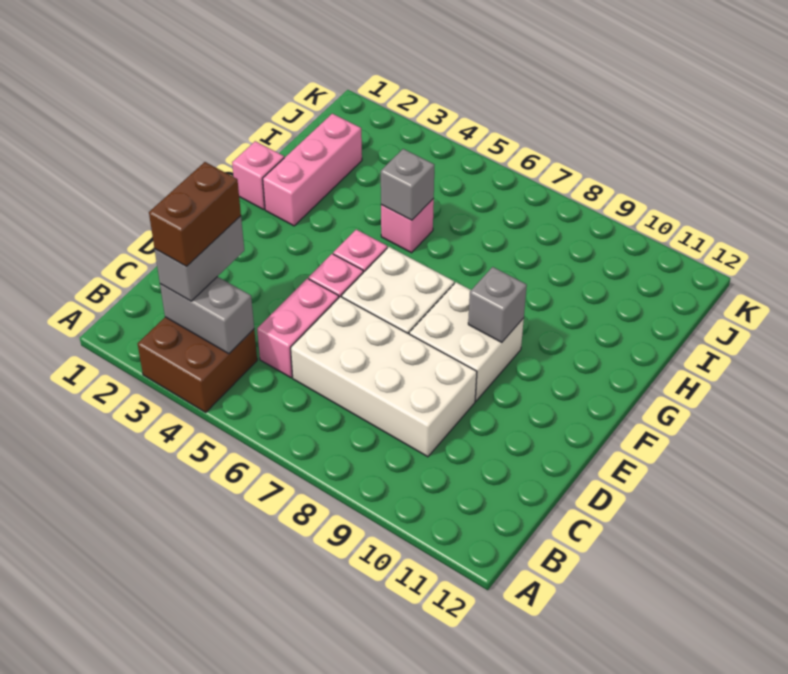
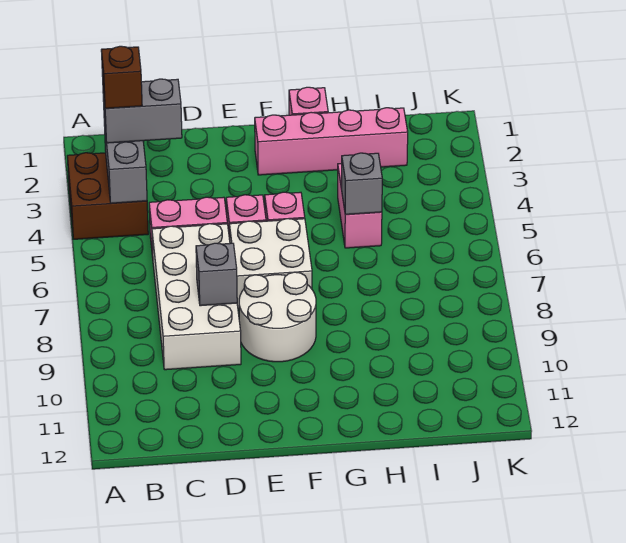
brown 1x2 brick [149,162,241,266] -> brown 1x1 brick [101,46,142,108]
white 2x2 brick [409,282,524,401] -> white 2x2 round brick [239,272,316,362]
grey 1x1 brick [468,267,527,342] -> grey 1x1 brick moved to [196,243,237,306]
pink 1x3 brick [263,114,362,226] -> pink 1x4 brick [255,108,408,175]
pink 1x1 brick [381,199,434,253] -> pink 1x2 brick [338,164,382,248]

